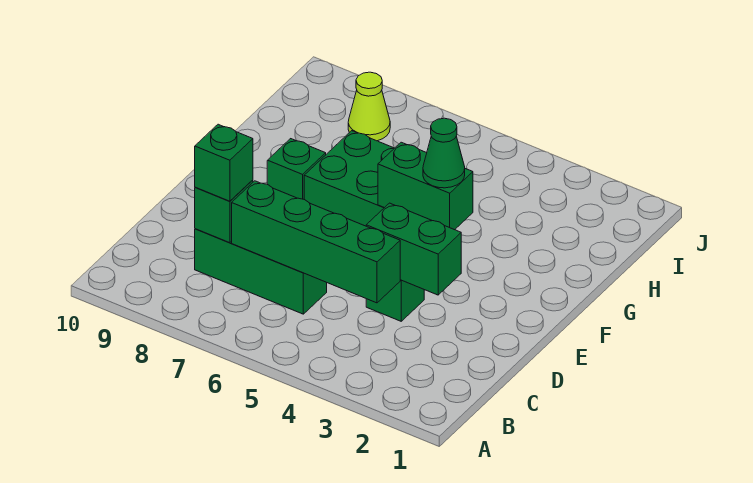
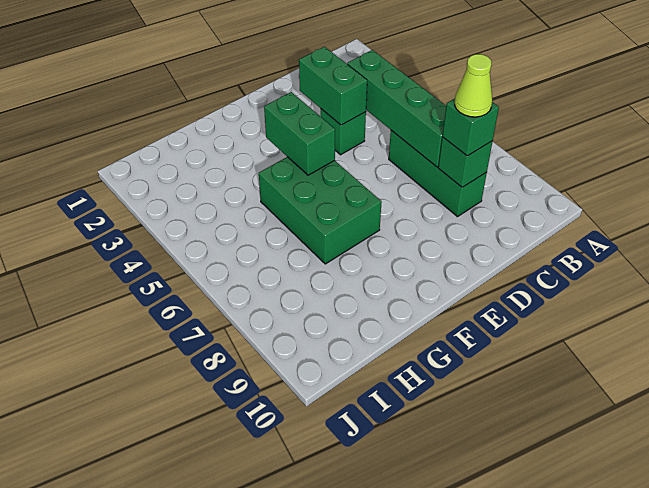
green 1x1 cone [423,118,465,188] -> none
green 1x1 brick [267,139,326,199] -> none
lime 1x1 cone [348,72,390,141] -> lime 1x1 cone moved to [455,54,492,117]

